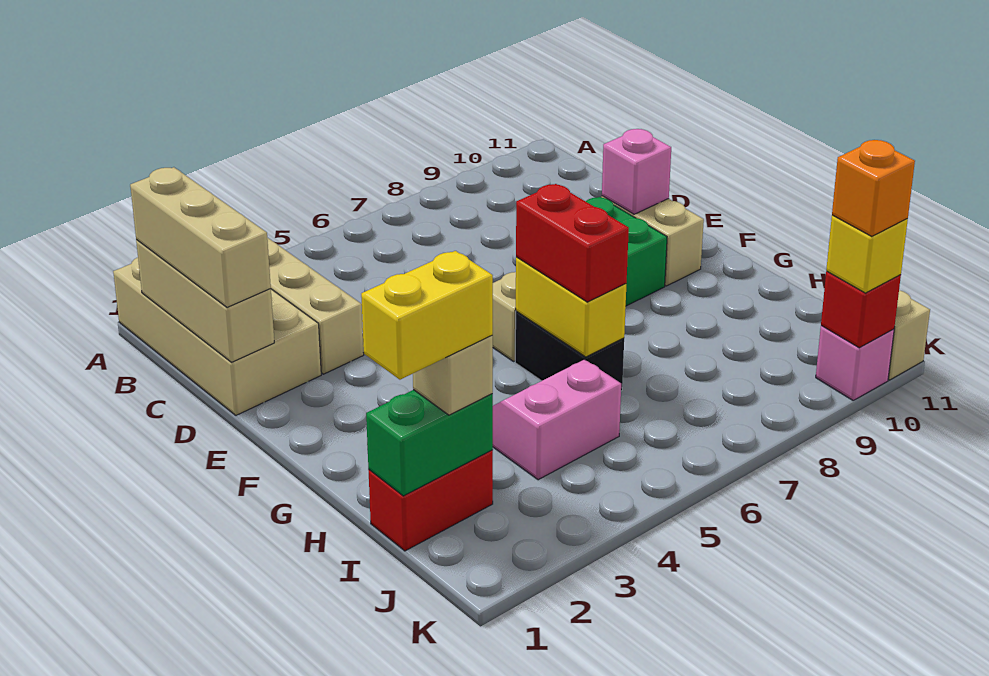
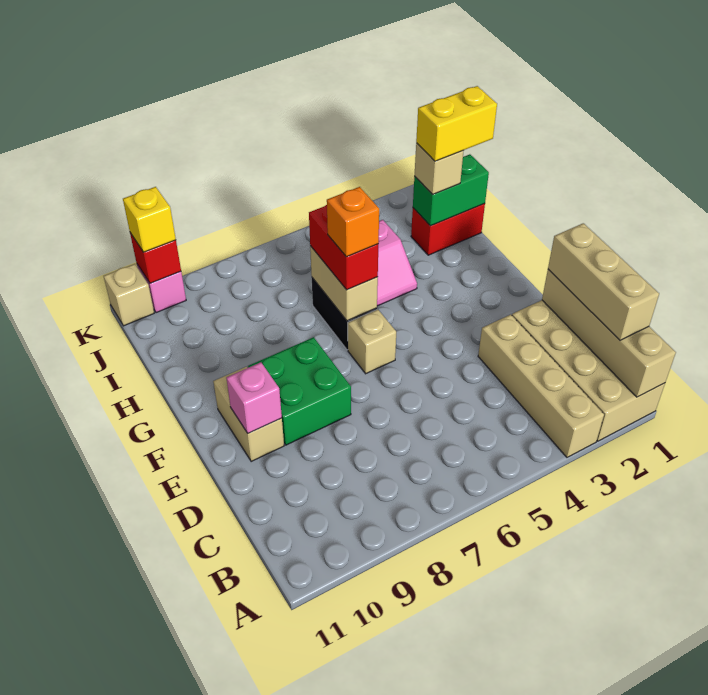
tan 1x3 brick [136,240,274,362] -> tan 1x4 brick [542,269,676,397]
yellow 1x2 brick [516,257,626,357] -> tan 1x2 brick [310,246,378,321]
orange 1x1 brick [832,140,915,237] -> orange 1x1 brick moved to [327,187,379,257]

